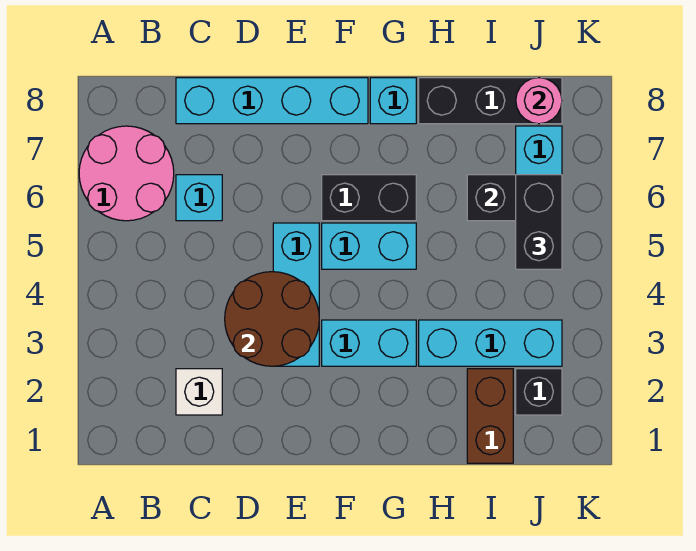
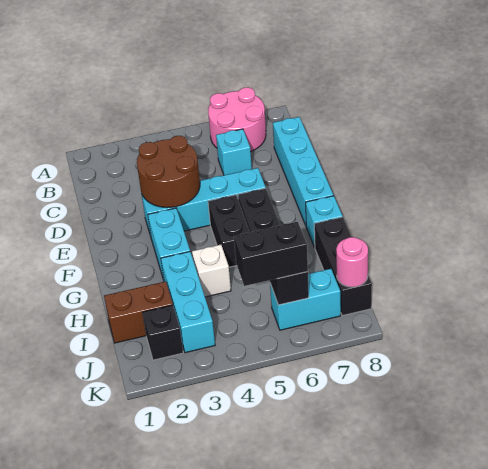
white 1x1 brick [176,369,222,415] -> white 1x1 brick moved to [192,245,231,297]
cyan 1x3 brick [273,223,319,366] -> cyan 1x4 brick [142,168,266,236]
cyan 1x2 brick [322,223,416,269] -> black 1x2 brick [208,195,250,267]

